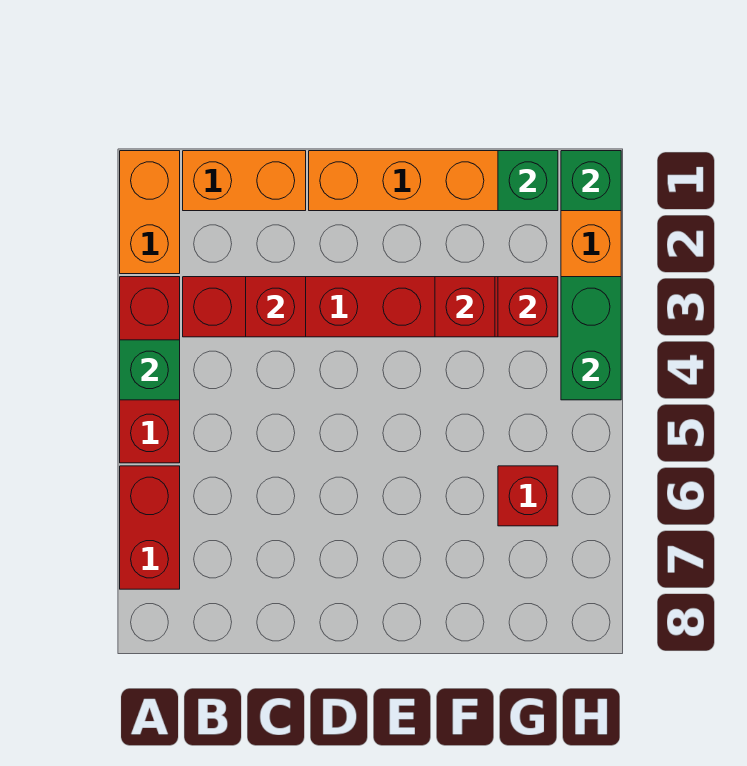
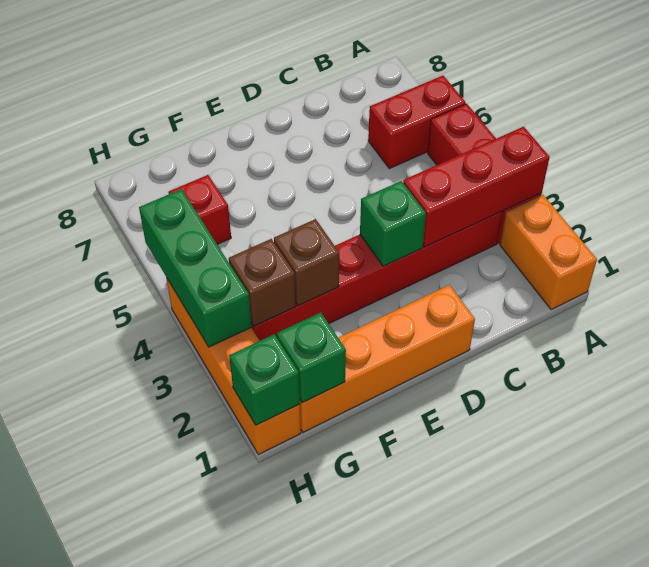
green 1x1 brick [120,340,180,400] -> green 1x1 brick moved to [360,181,426,266]
red 1x2 brick [120,466,180,589] -> red 1x2 brick turned to [368,76,466,169]
orange 1x2 brick [183,151,306,211] -> none
red 1x1 brick [246,277,306,337] -> red 1x3 brick [403,127,550,247]
red 1x1 brick [435,277,495,337] -> brown 1x1 brick [274,219,339,306]
red 1x1 brick [498,277,558,337] -> brown 1x1 brick [229,239,296,326]
green 1x2 brick [561,277,621,400] -> green 1x3 brick [139,189,251,347]

